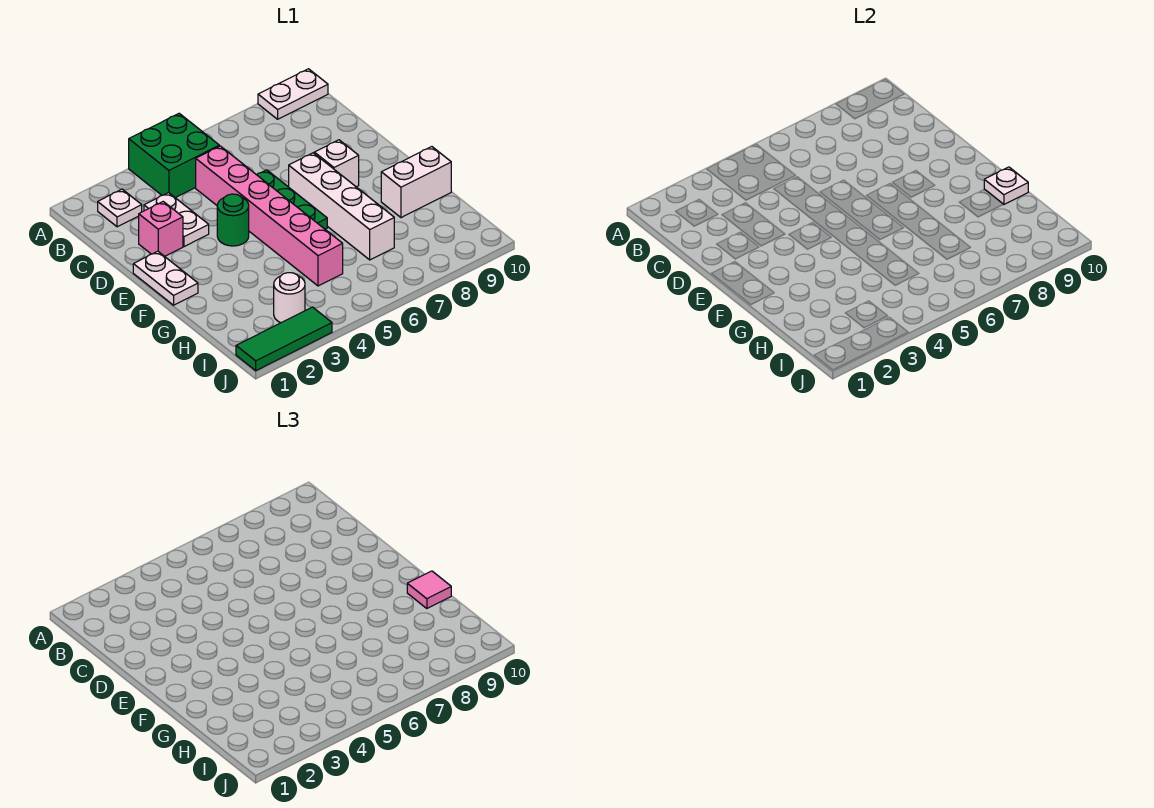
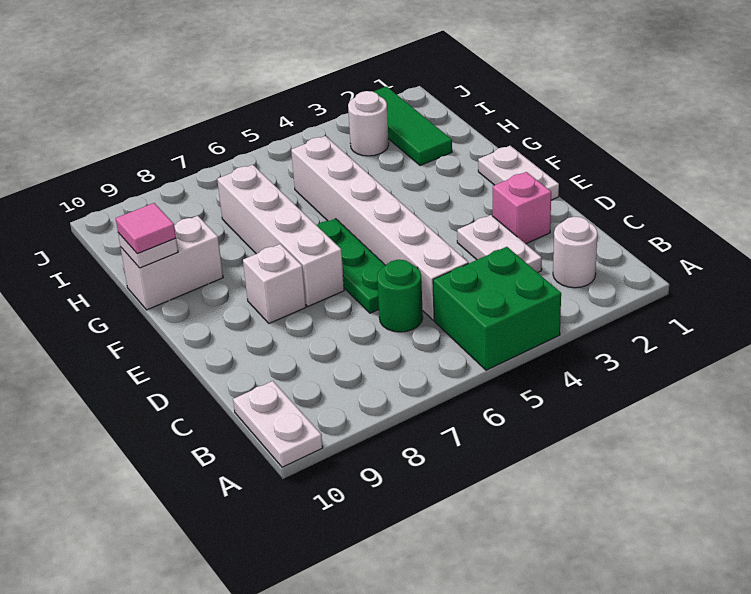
white 1x2 plate [258,69,328,119] -> white 1x2 plate turned to [233,381,323,467]
white 1x1 plate [98,189,142,227] -> white 1x1 round brick [553,217,598,288]
pink 1x6 brick [196,146,343,286] -> white 1x6 brick [291,136,468,320]
green 1x1 round brick [217,194,249,246] -> green 1x1 round brick moved to [377,260,423,332]
green 1x3 tile [236,307,332,371] -> green 1x3 tile turned to [373,87,452,166]

